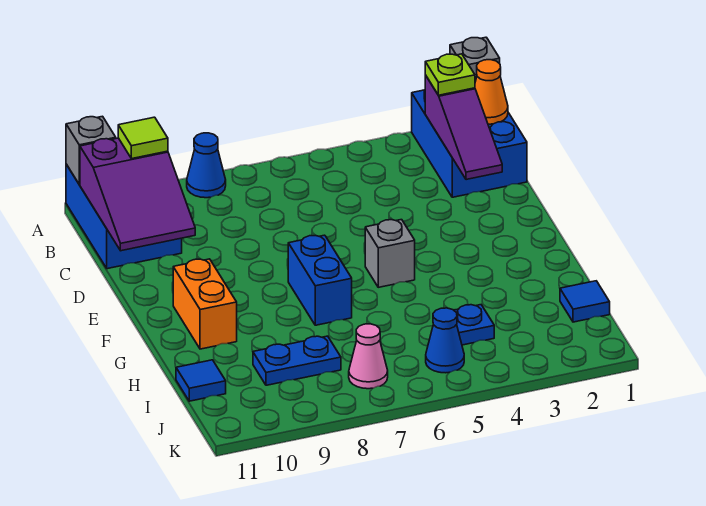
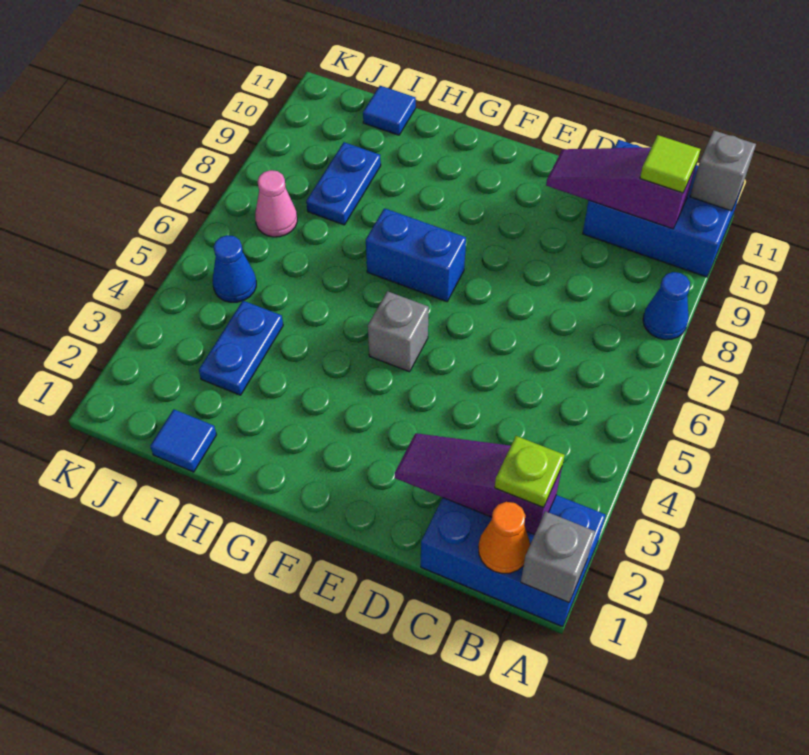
purple 2x3 slope [80,138,195,251] -> purple 1x3 slope [546,147,697,229]
orange 1x2 brick [173,259,237,349] -> none
blue 1x1 plate [454,305,494,345] -> blue 1x2 plate [199,301,283,395]

